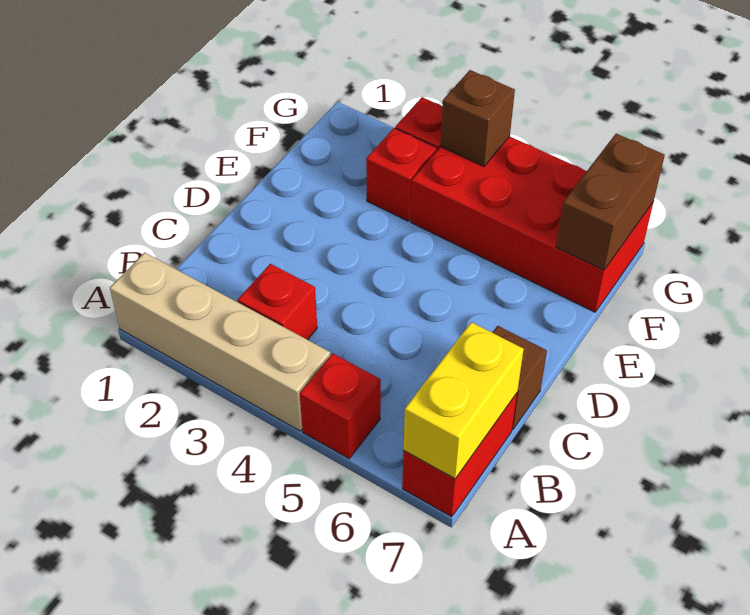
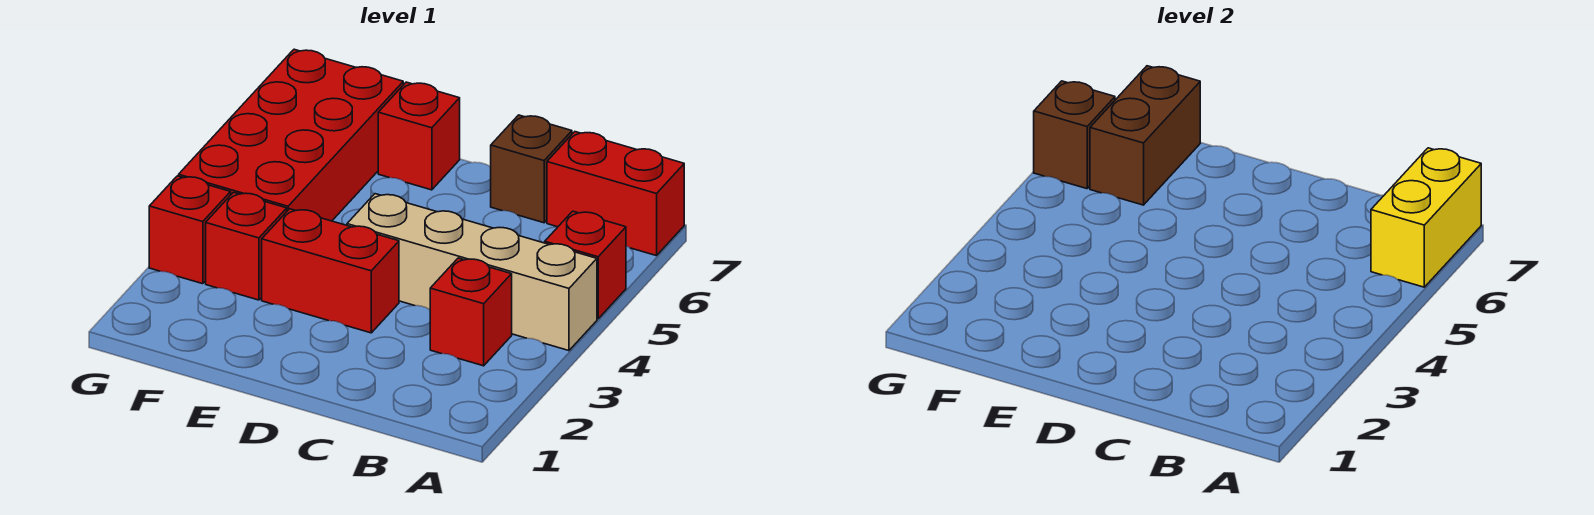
tan 1x4 brick [110,252,330,431] -> tan 1x4 brick turned to [347,194,597,351]
yellow 1x2 brick [404,322,524,479] -> yellow 1x2 brick turned to [1371,148,1481,287]
none -> red 1x2 brick [262,209,399,333]
none -> red 1x1 brick [378,82,460,190]
brown 1x2 brick [556,134,665,270] -> brown 1x2 brick turned to [1090,66,1200,205]
brown 1x1 brick [440,70,515,166] -> brown 1x1 brick moved to [1034,81,1115,189]

